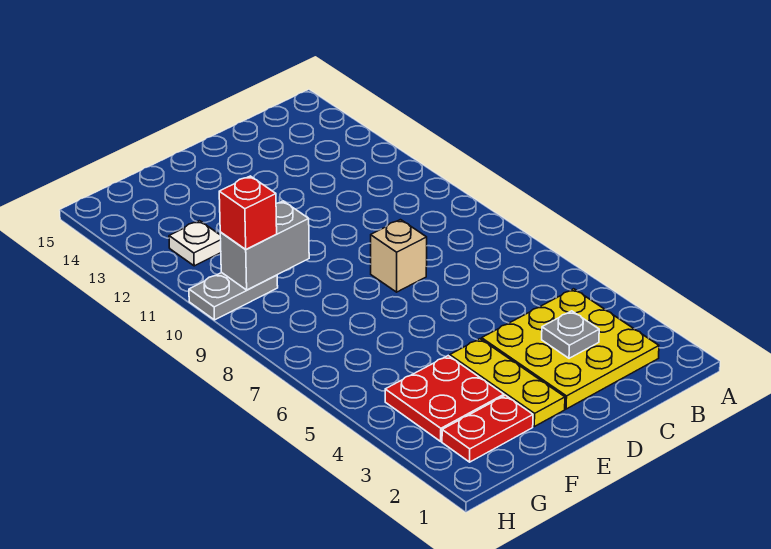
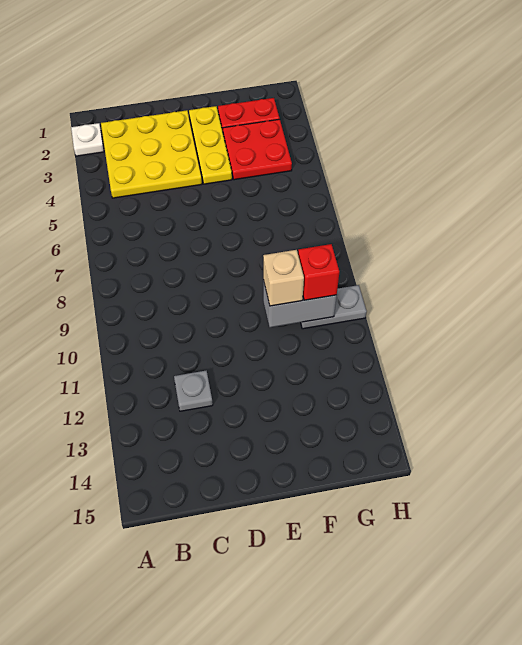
grey 1x1 plate [542,311,599,358] -> grey 1x1 plate moved to [174,371,213,411]
tan 1x1 brick [371,220,427,292] -> tan 1x1 brick moved to [263,250,304,306]
white 1x1 plate [169,221,221,266] -> white 1x1 plate moved to [71,123,104,156]

